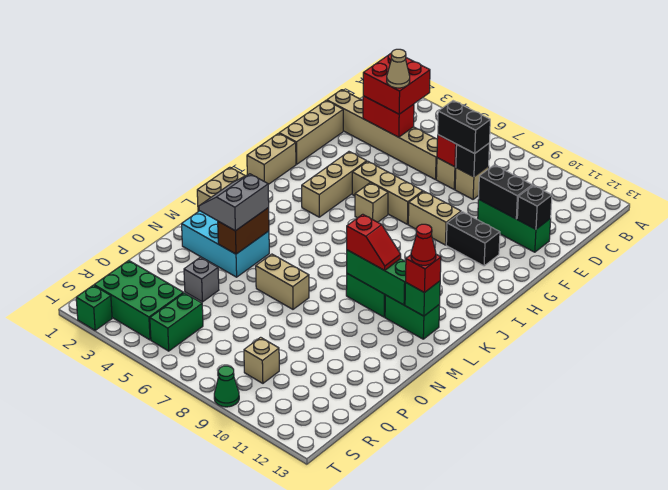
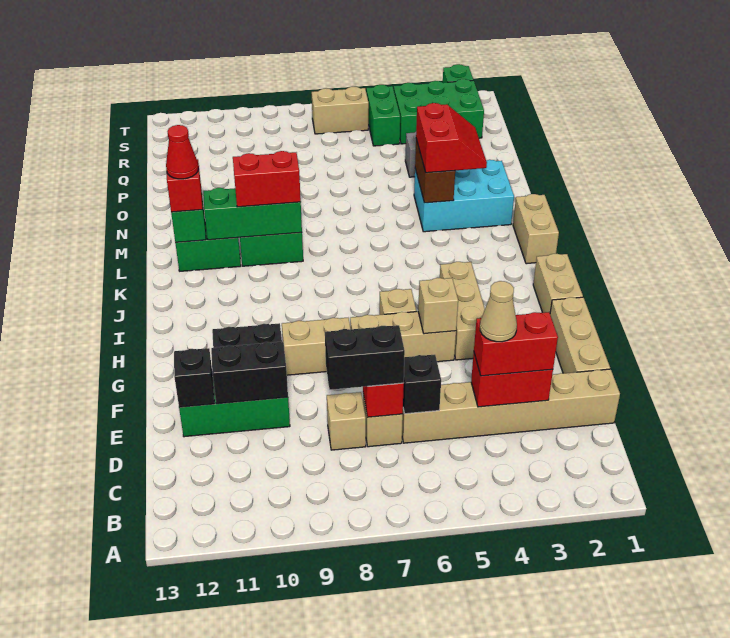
red 2x2 brick [363,54,430,114] -> red 1x2 brick [474,312,558,376]
black 1x1 brick [456,144,489,177] -> black 1x1 brick moved to [403,355,441,414]
red 1x2 slope [347,214,401,270] -> red 1x2 brick [233,151,301,207]
grey 2x2 slope [199,174,269,231] -> red 2x2 slope [416,103,487,173]
tan 1x2 brick [256,254,309,309] -> tan 1x2 brick moved to [312,87,369,134]
tan 1x1 brick [244,337,279,383] -> tan 1x1 brick moved to [418,278,458,334]
green 1x1 cone [214,366,239,407] -> none

